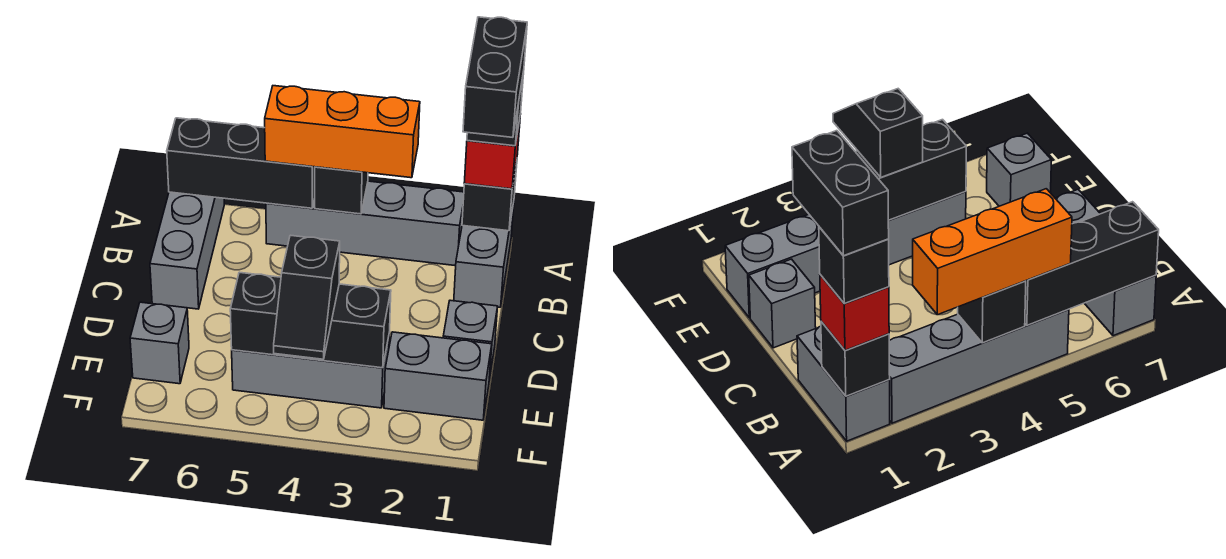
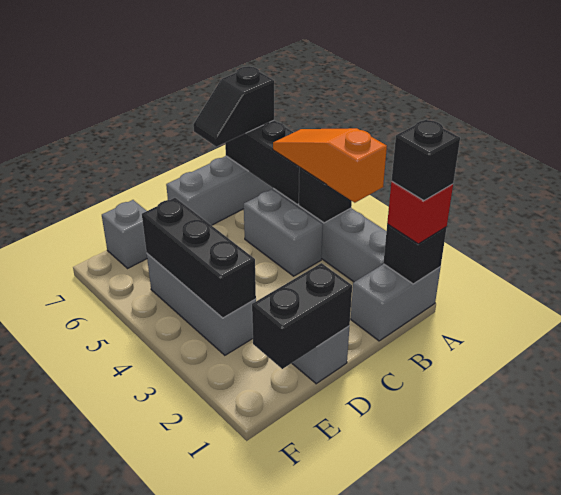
black 1x2 brick [463,17,527,137] -> black 1x2 brick moved to [252,263,352,369]
orange 1x3 brick [265,86,420,178] -> orange 1x3 slope [273,128,387,203]
grey 1x2 brick [384,332,492,420] -> grey 1x2 brick moved to [244,189,323,276]
black 1x2 slope [274,235,340,359] -> black 1x2 slope moved to [193,66,274,147]

